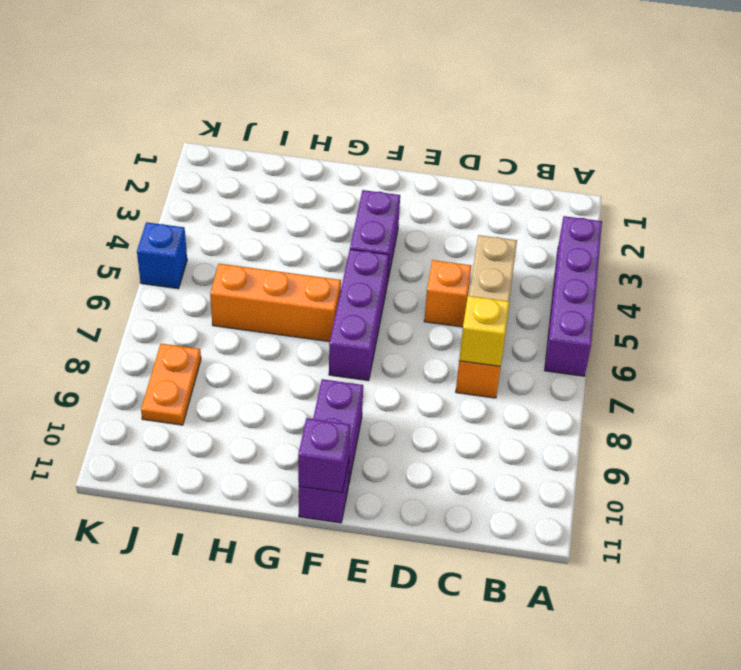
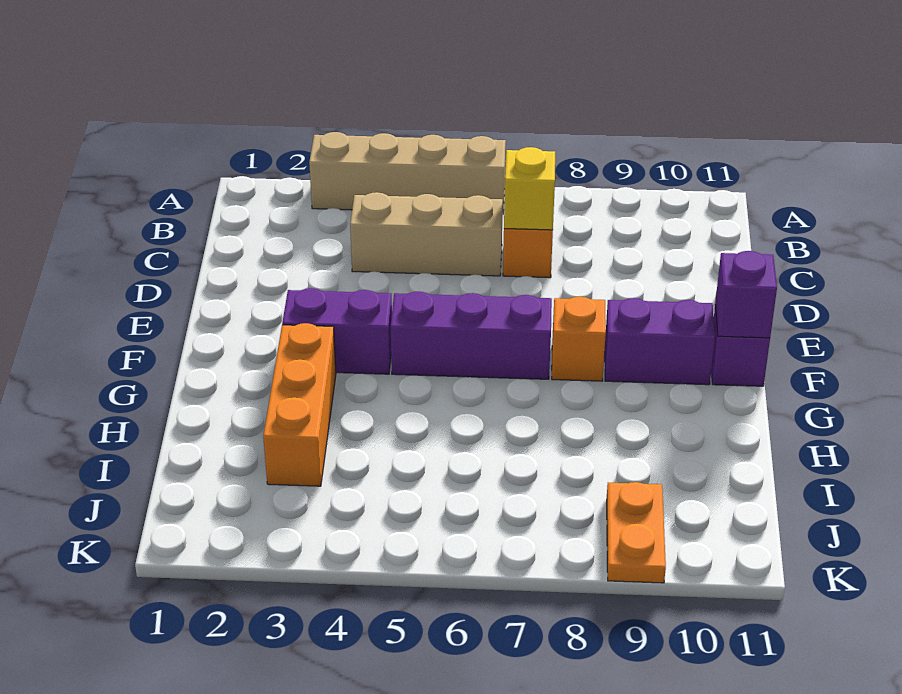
purple 1x4 brick [545,216,602,376] -> tan 1x4 brick [309,132,506,210]
orange 1x1 brick [424,260,471,327] -> orange 1x1 brick moved to [552,296,606,381]
orange 1x3 brick [210,264,341,342] -> orange 1x3 brick moved to [263,323,336,486]
orange 1x2 plate [141,344,201,425] -> orange 1x2 plate turned to [607,482,666,583]
blue 1x1 brick [137,222,187,289] -> none

